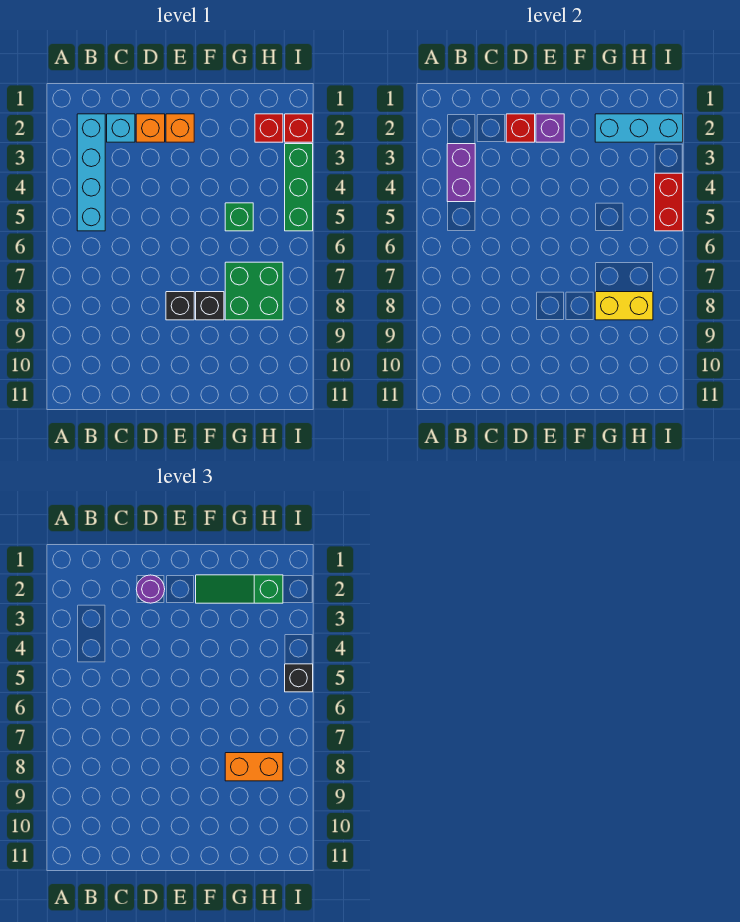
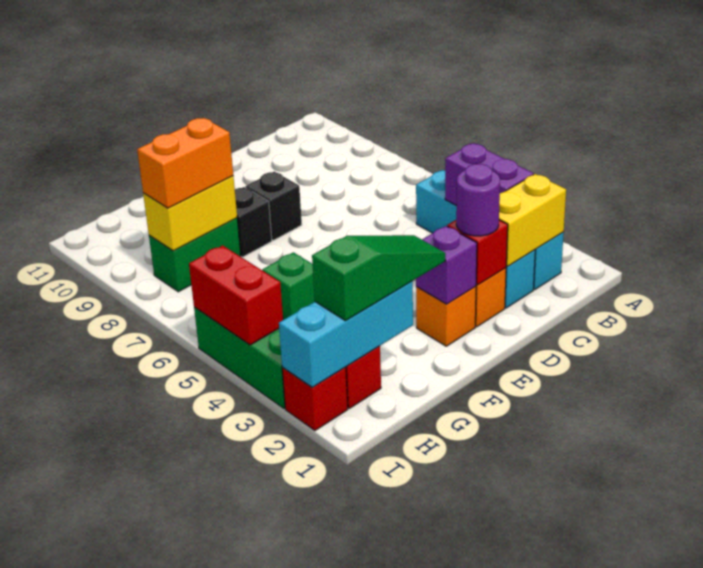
none -> yellow 1x2 brick [499,174,566,266]
green 2x2 brick [225,262,283,320] -> green 1x2 brick [149,218,241,292]
black 1x1 brick [285,664,313,692] -> none

